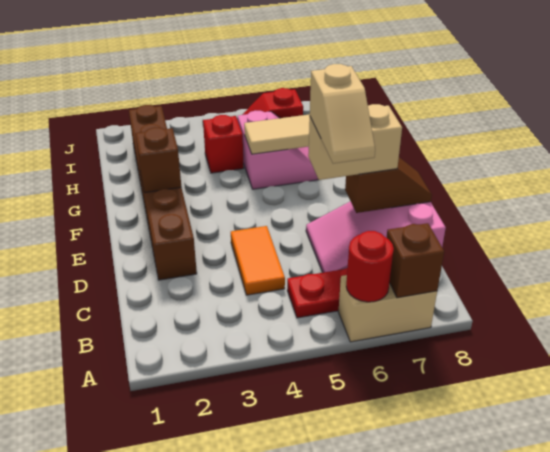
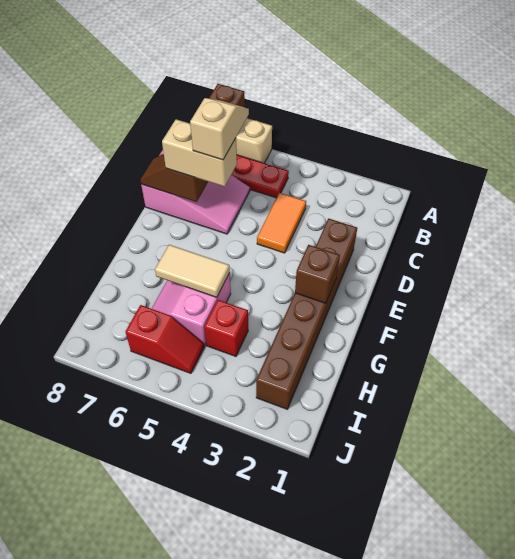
red 1x1 round brick [346,231,394,302] -> none

